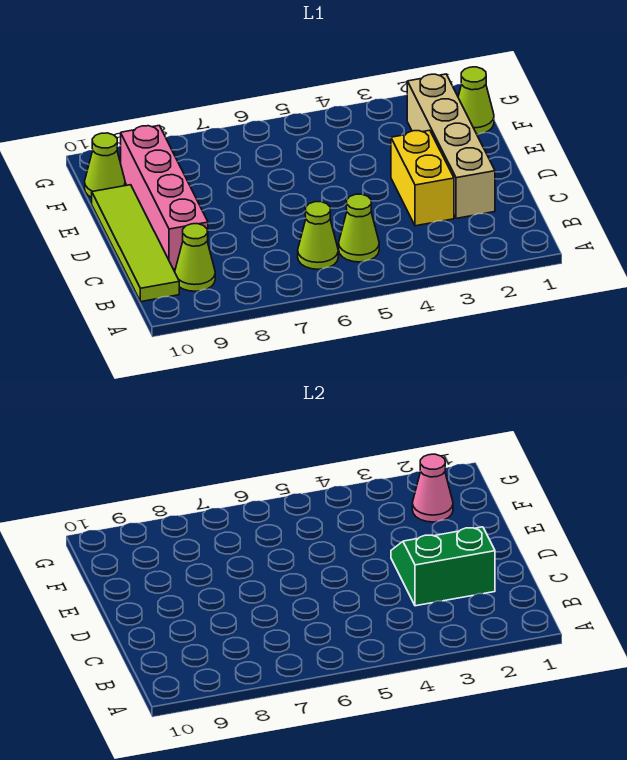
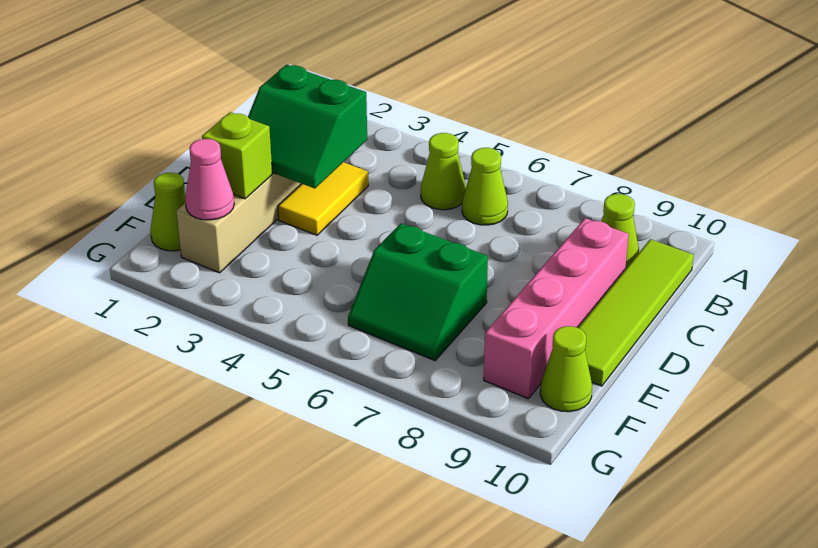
yellow 1x2 brick [391,130,454,226] -> yellow 1x2 tile [278,162,368,235]
none -> lime 1x1 brick [202,112,272,199]
none -> green 2x2 slope [348,223,488,360]

